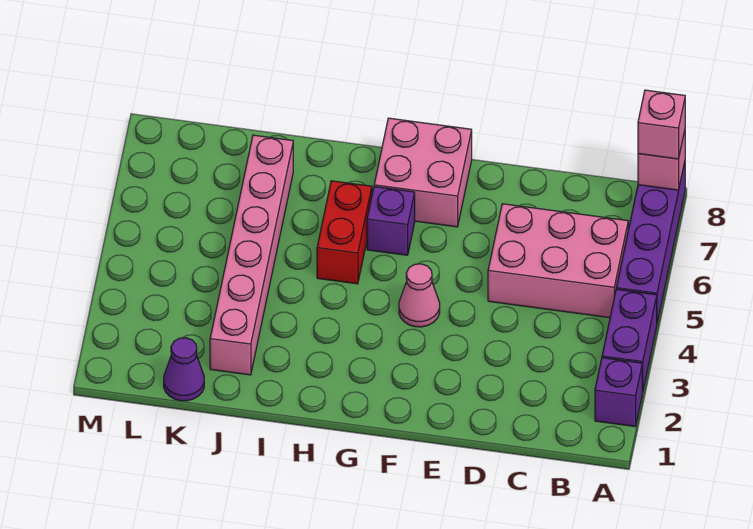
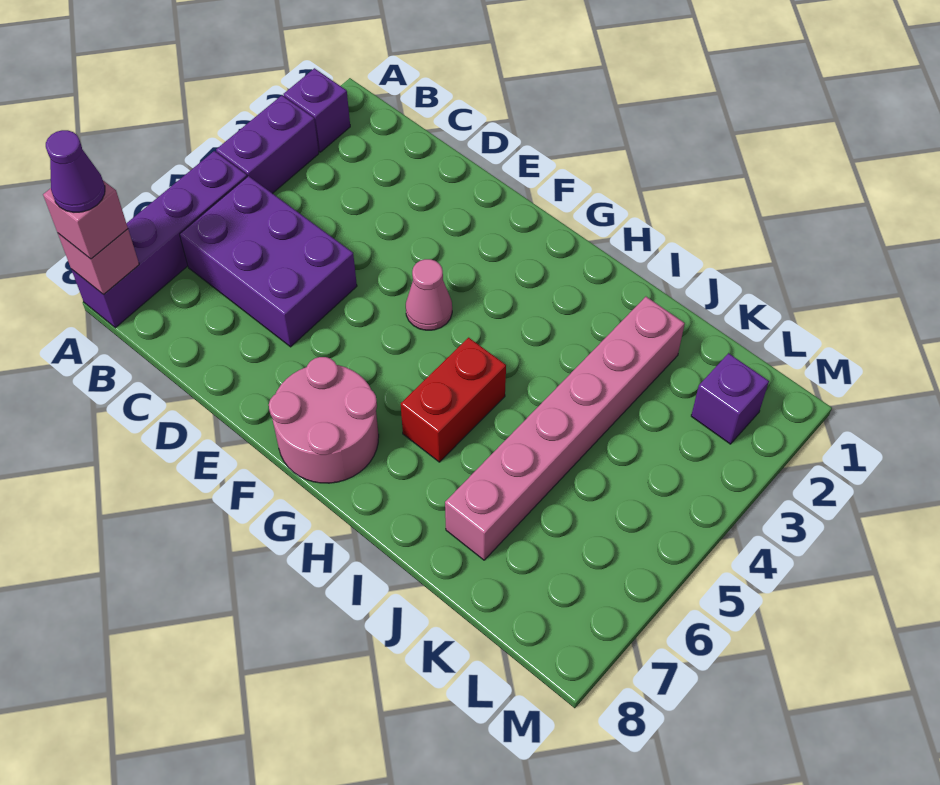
pink 2x3 brick [488,204,628,318] -> purple 2x3 brick [180,176,357,347]
pink 2x2 brick [374,118,472,227] -> pink 2x2 round brick [269,357,379,483]
purple 1x1 brick [367,187,415,255] -> purple 1x1 brick moved to [691,353,769,444]
purple 1x1 cone [164,338,204,401] -> purple 1x1 cone moved to [46,130,105,212]

